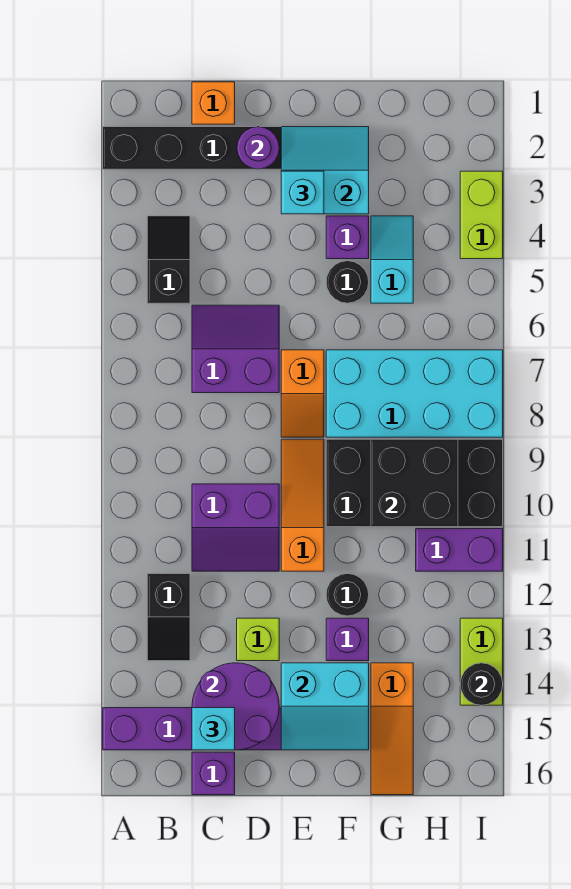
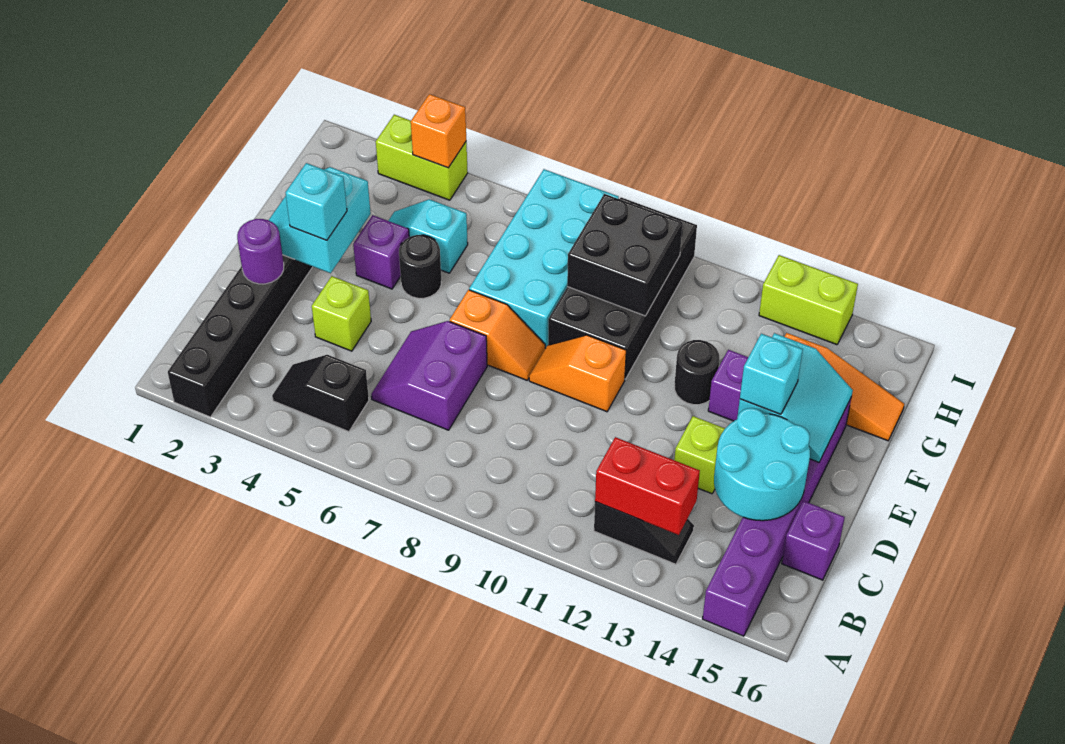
none -> red 1x2 brick [595,437,700,535]
orange 1x1 brick [192,82,235,124] -> orange 1x1 brick moved to [411,94,466,168]
purple 2x2 slope [192,484,279,571] -> none
purple 2x2 round brick [192,663,279,750] -> cyan 2x2 round brick [714,408,810,521]
cyan 1x1 brick [192,708,235,750] -> cyan 1x1 brick moved to [740,334,803,414]
none -> lime 1x1 brick [312,276,371,351]
orange 1x3 slope [281,439,324,571] -> orange 1x2 slope [529,335,626,412]
purple 1x2 brick [416,529,503,571] -> none
black 1x1 round brick [460,663,503,705] -> none

